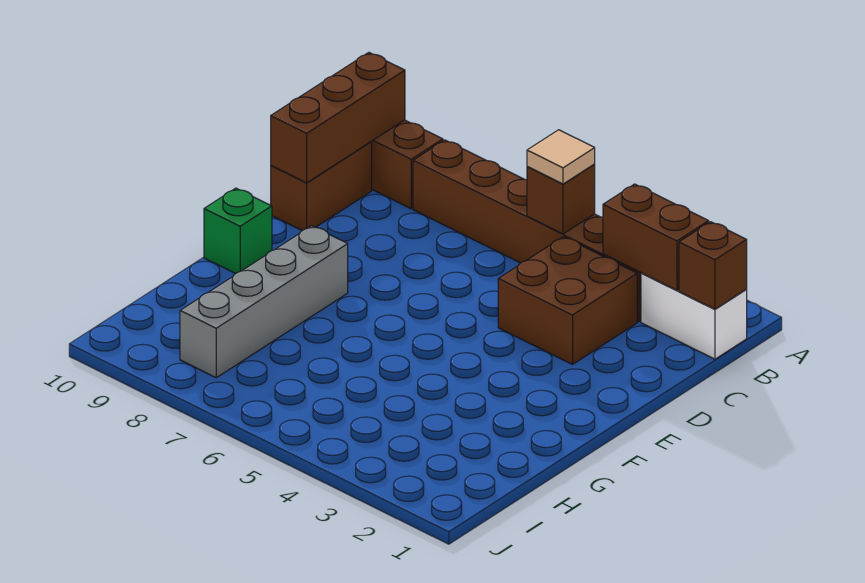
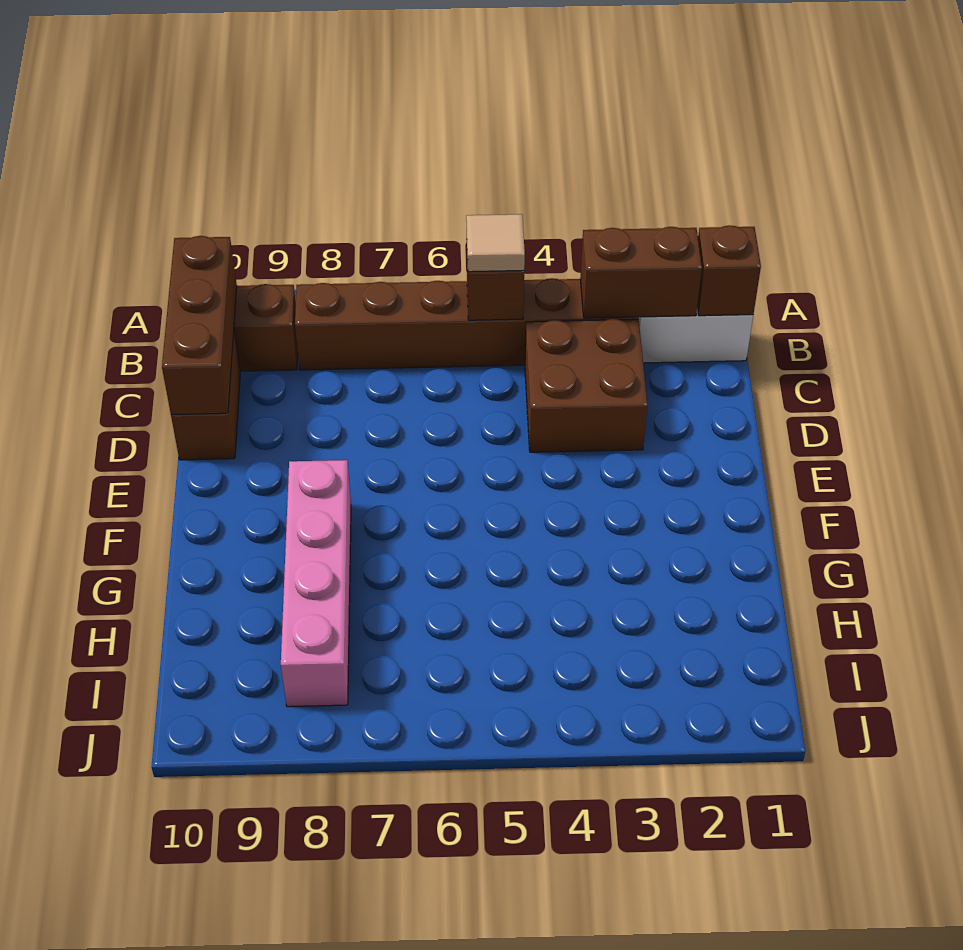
grey 1x4 brick [180,226,348,378] -> pink 1x4 brick [281,460,351,707]
green 1x1 brick [204,188,272,274] -> none

